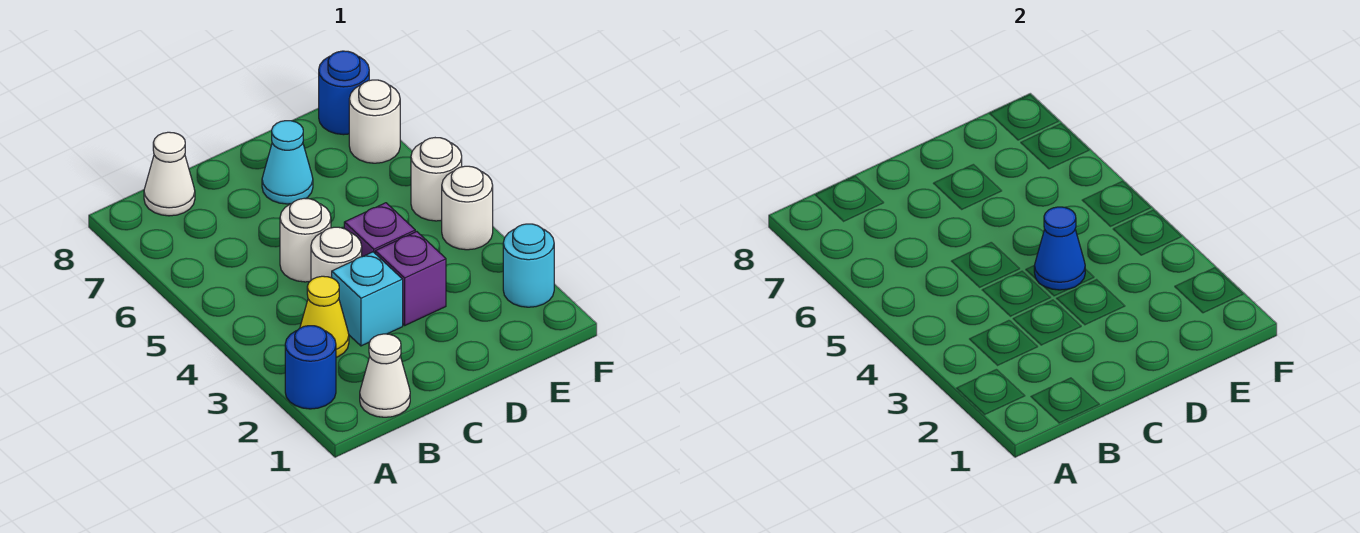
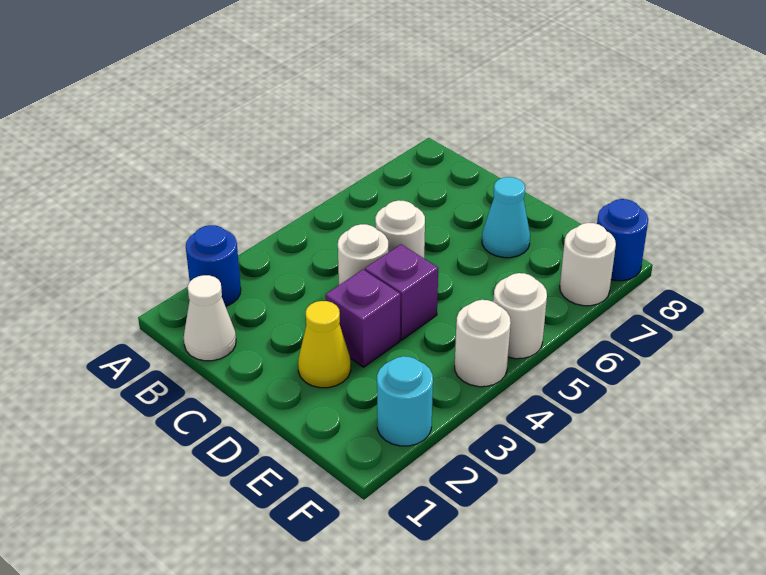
yellow 1x1 cone [300,276,349,357] -> yellow 1x1 cone moved to [298,301,351,388]
white 1x1 cone [144,132,195,216] -> none
cyan 1x1 brick [332,252,403,346] -> none
blue 1x1 cone [1034,207,1085,290] -> none

